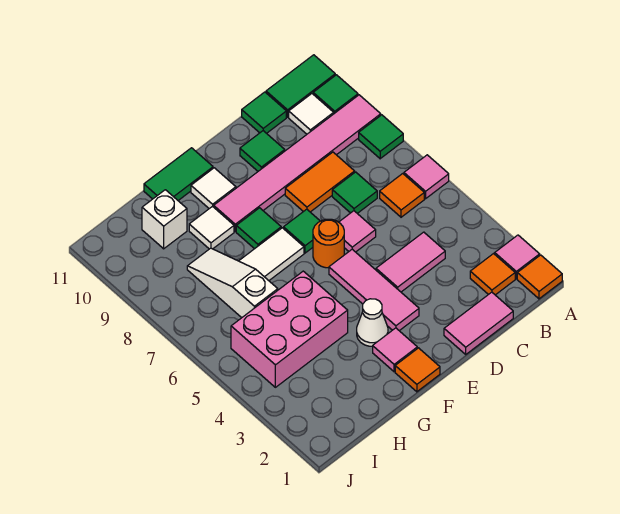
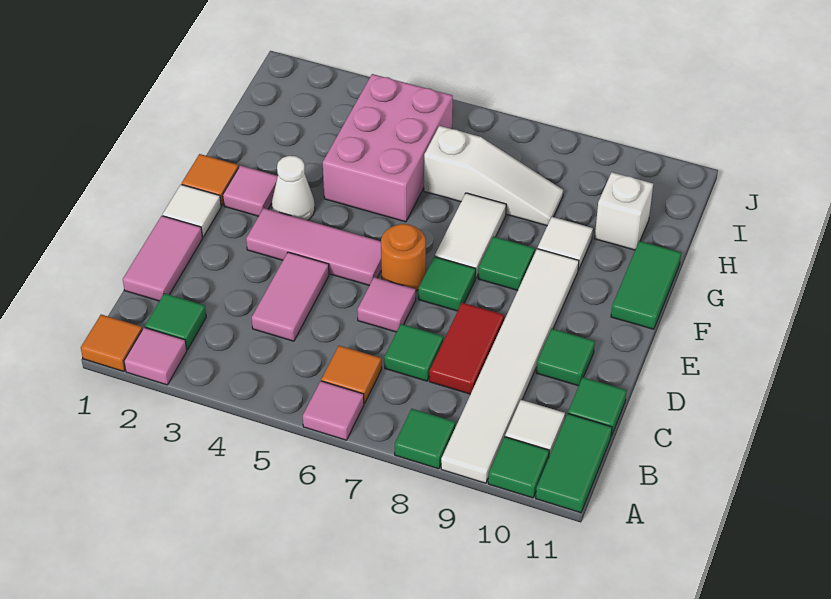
pink 1x6 tile [214,95,381,231] -> white 1x6 tile [441,249,579,483]
orange 1x1 tile [470,254,515,295] -> green 1x1 tile [145,293,206,350]
orange 1x2 tile [285,152,355,212] -> red 1x2 tile [429,303,504,394]
white 1x1 tile [191,168,236,209] -> white 1x1 tile moved to [163,184,221,237]

